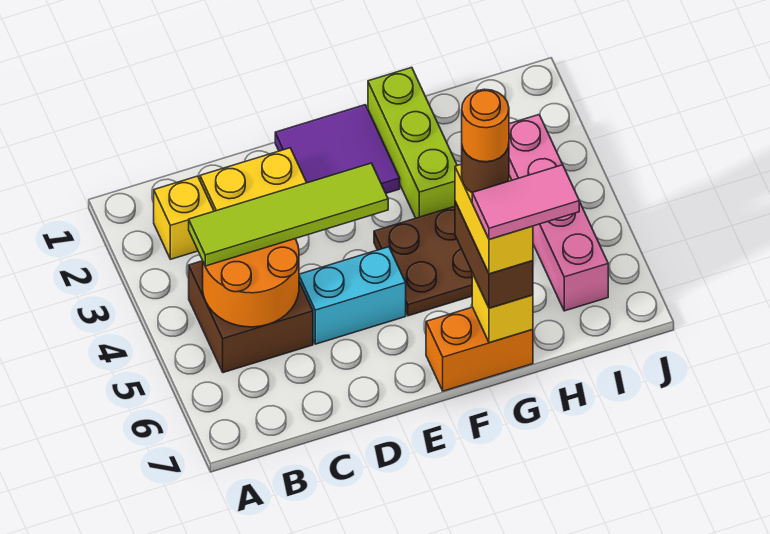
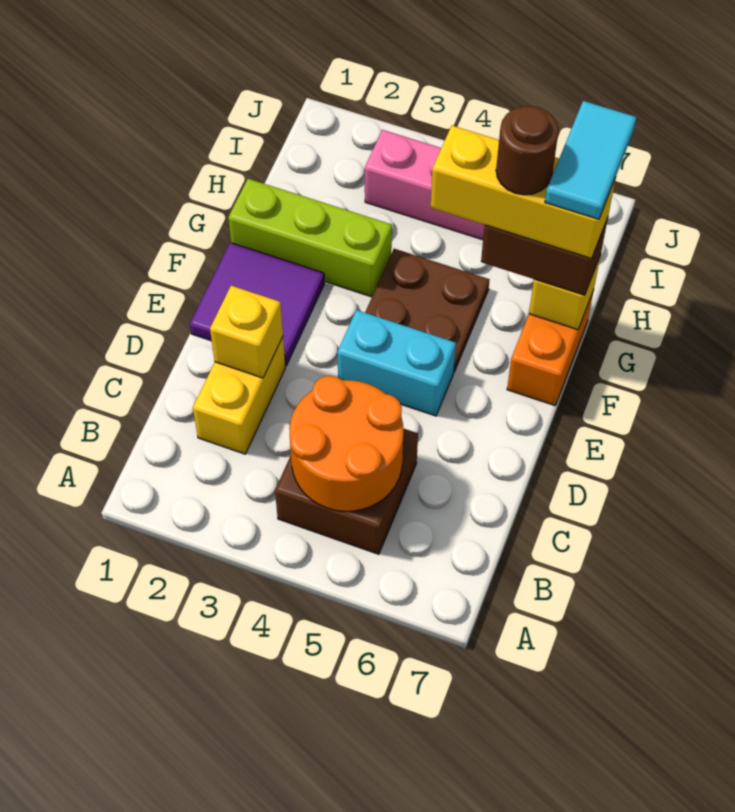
yellow 1x1 brick [154,176,214,259] -> yellow 1x1 brick moved to [210,286,283,378]
lime 1x4 tile [189,163,388,266] -> none
cyan 1x2 brick [299,247,406,344] -> cyan 1x2 brick turned to [337,310,456,416]
yellow 1x2 brick [455,164,533,274] -> yellow 1x3 brick [431,126,616,259]
orange 1x1 round brick [462,89,509,162] -> none
pink 1x2 tile [472,165,579,239] -> cyan 1x2 tile [545,101,636,219]

